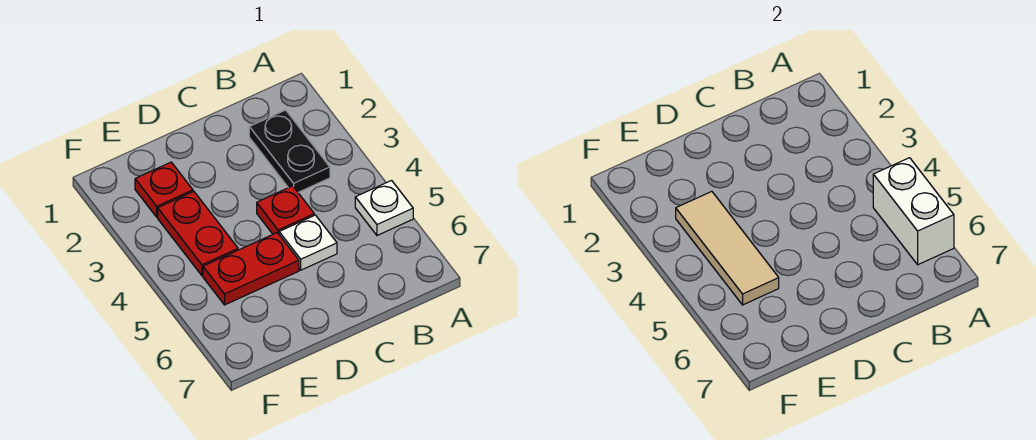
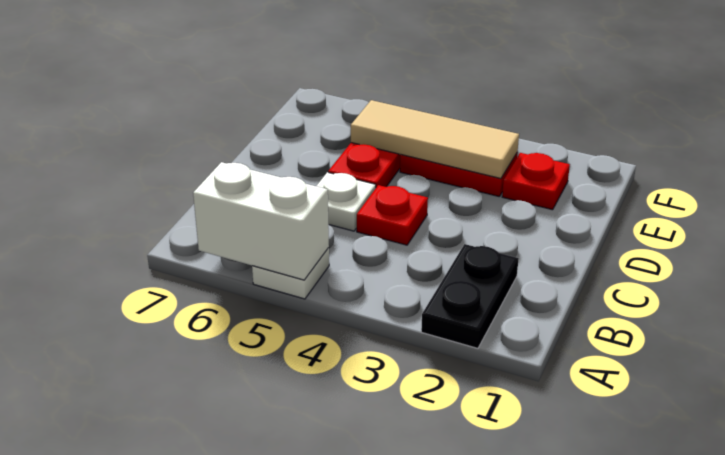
black 1x2 plate [249,110,330,192] -> black 1x2 plate turned to [421,244,519,348]

